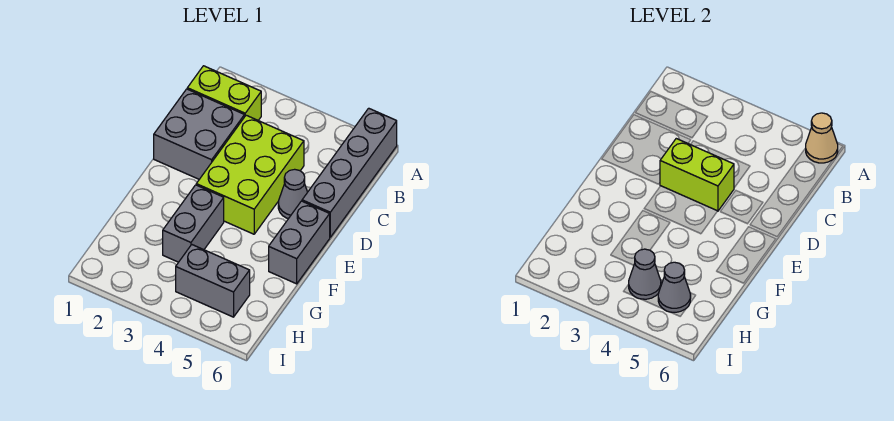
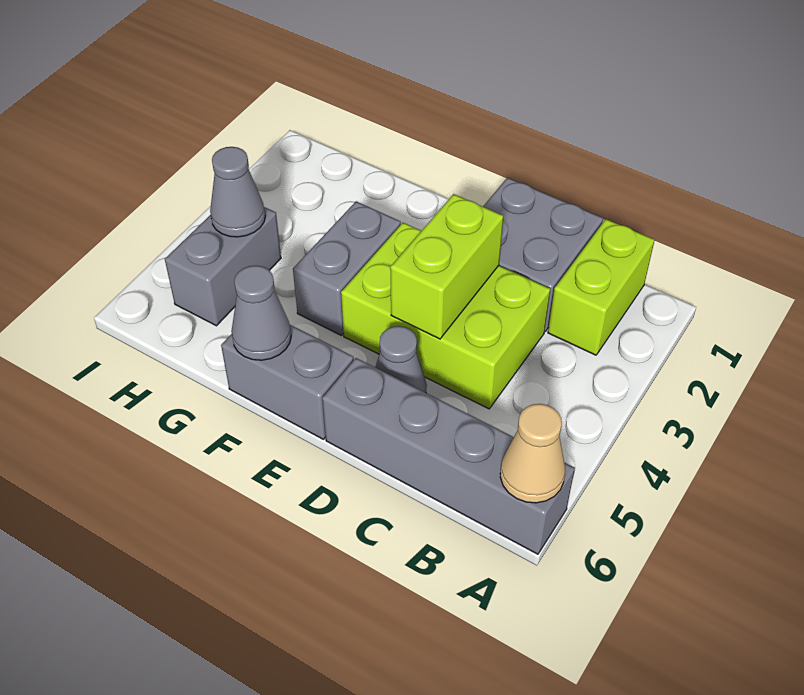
grey 1x2 brick [163,185,224,262] -> grey 1x2 brick turned to [293,202,401,335]
grey 1x1 cone [658,262,691,313] -> grey 1x1 cone moved to [231,266,291,360]

